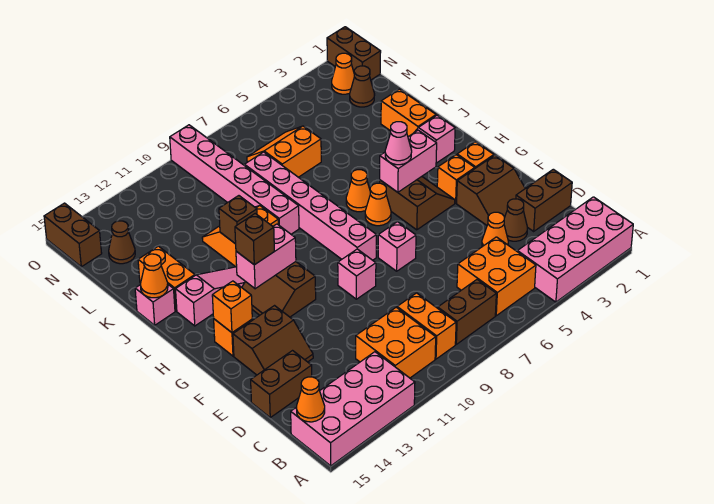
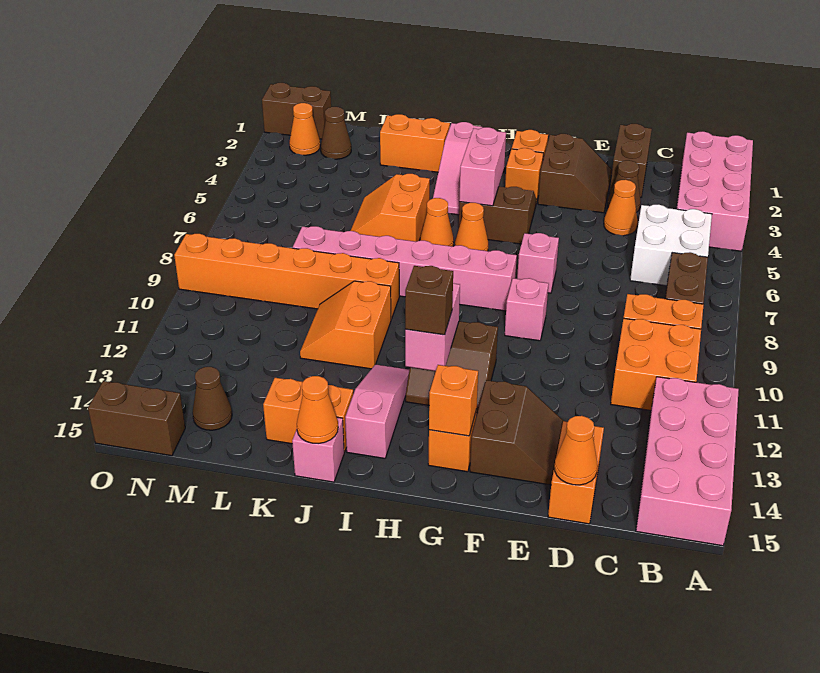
orange 2x2 brick [457,237,536,316] -> white 2x2 brick [630,204,712,286]
orange 1x1 cone [297,377,325,422] -> orange 1x1 cone moved to [555,416,598,485]
brown 1x2 brick [251,351,312,417] -> orange 1x2 brick [548,421,604,524]
pink 1x1 cone [385,122,412,165] -> none
pink 1x6 brick [170,125,299,234] -> orange 1x6 brick [174,234,399,319]
brown 1x1 brick [219,196,257,244] -> none
orange 2x2 slope [247,126,321,177] -> orange 2x2 slope moved to [351,174,430,242]

